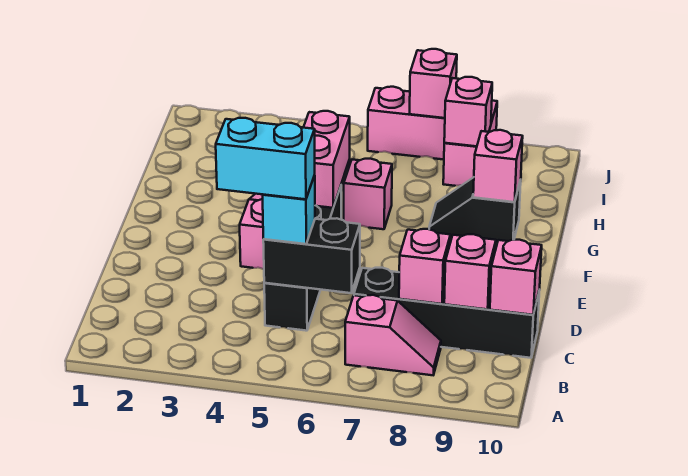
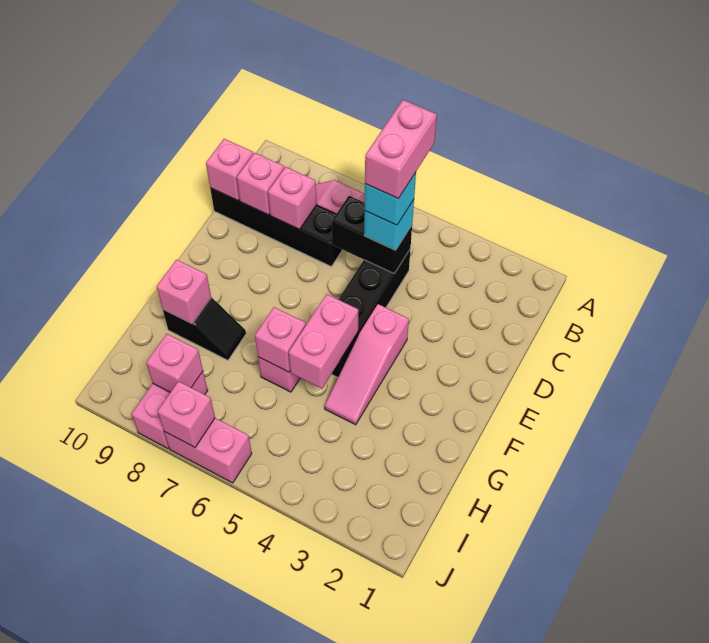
none -> pink 1x2 brick [365,100,437,198]
cyan 1x2 brick [216,118,315,199] -> cyan 1x1 brick [364,172,416,225]
none -> pink 1x1 brick [255,307,306,372]

